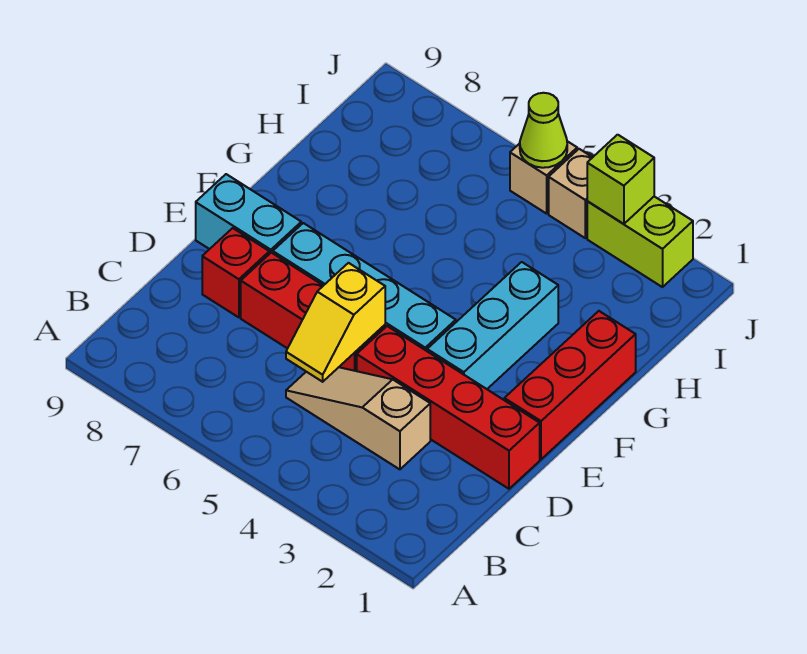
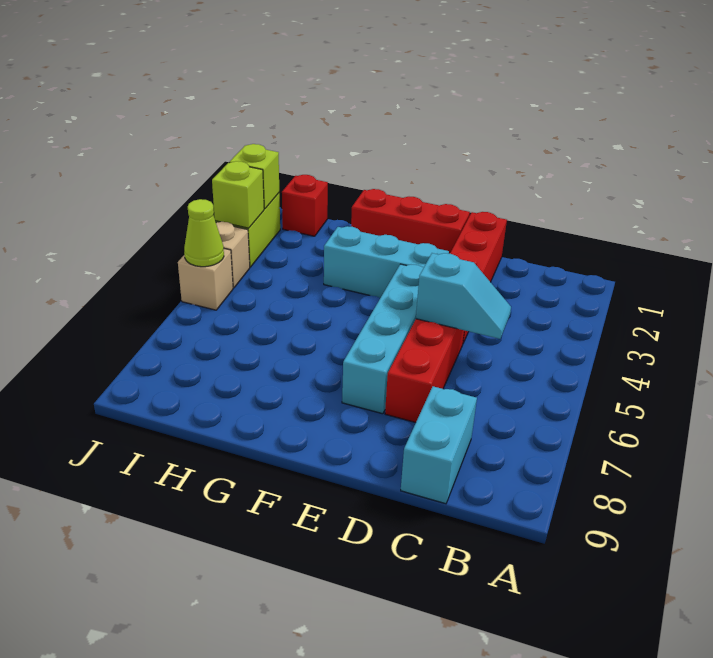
tan 1x3 slope [286,367,430,469] -> none
yellow 1x2 slope [286,263,385,382] -> cyan 1x2 slope [416,253,511,339]
red 1x1 brick [202,228,269,317] -> red 1x1 brick moved to [282,175,328,236]
cyan 1x2 brick [196,174,301,254] -> cyan 1x2 brick moved to [401,386,477,504]
none -> lime 1x1 brick [229,144,279,209]

